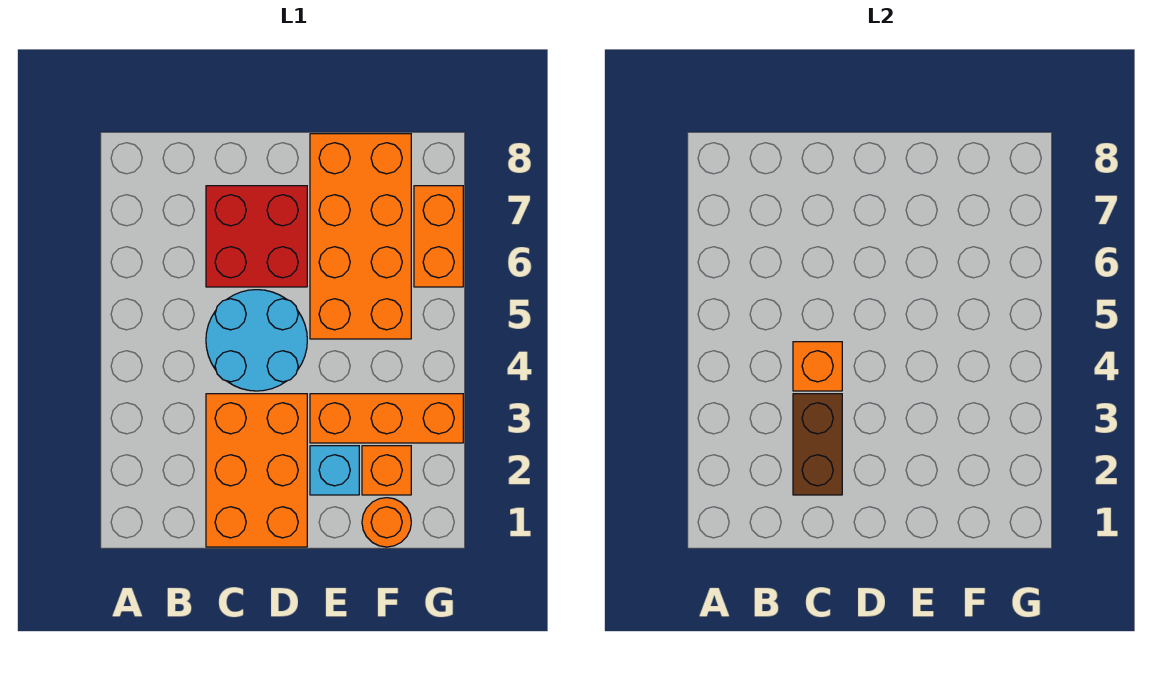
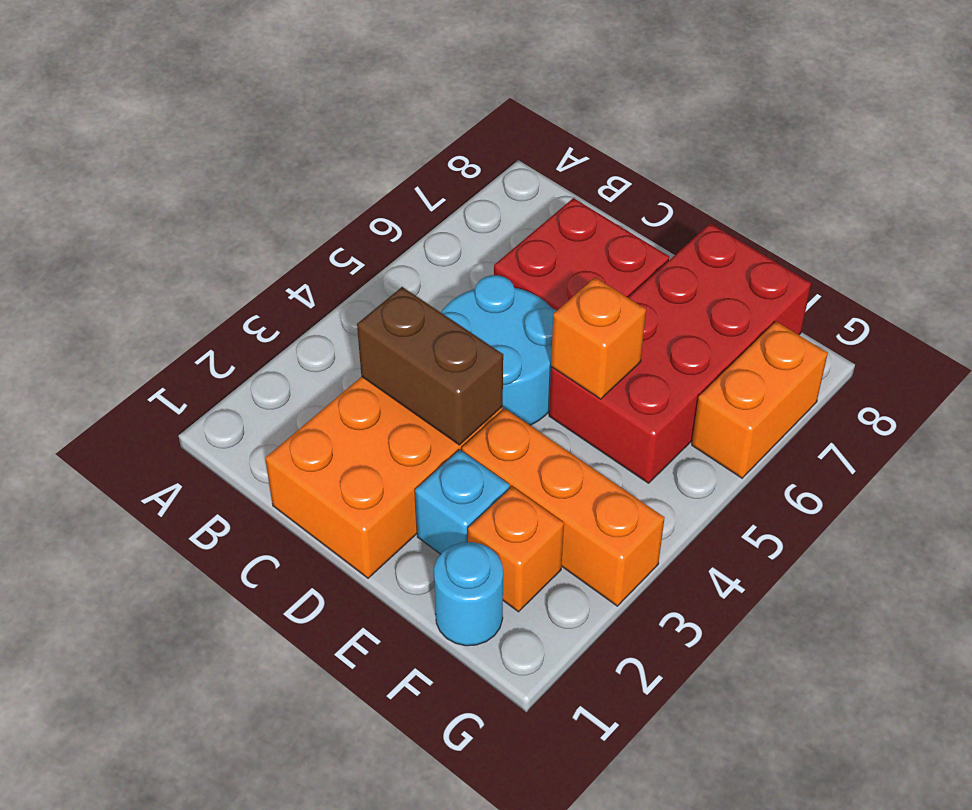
brown 1x2 brick [793,394,842,495] -> brown 1x2 brick turned to [357,287,503,445]
orange 1x1 brick [793,342,842,391] -> orange 1x1 brick moved to [551,277,646,399]
orange 2x4 brick [310,134,411,339] -> red 2x4 brick [549,223,811,483]
orange 1x1 round brick [362,498,411,547] -> cyan 1x1 round brick [434,542,503,646]

